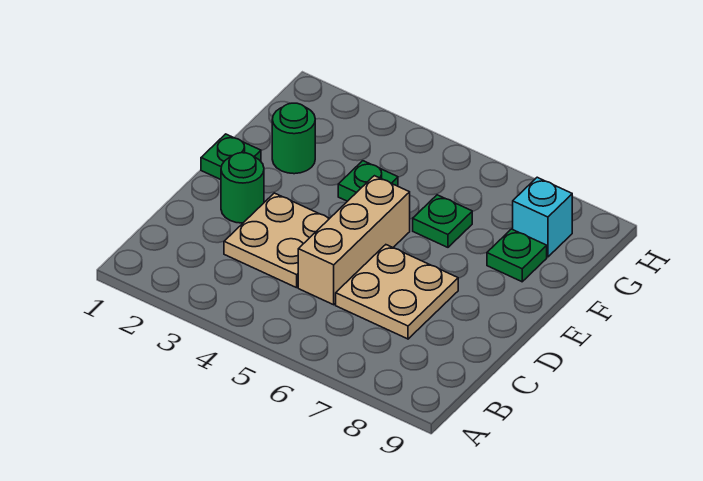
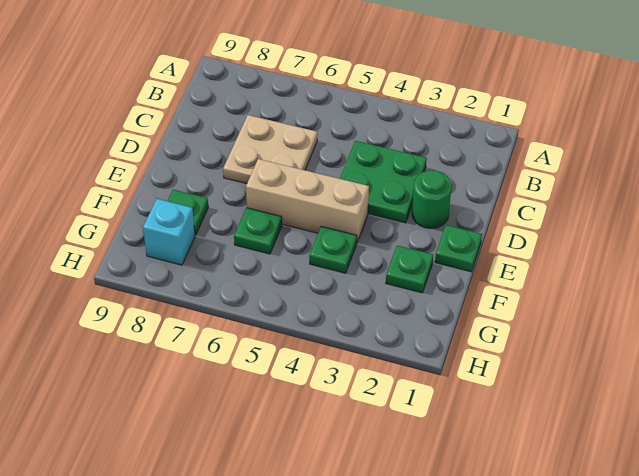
tan 2x2 plate [224,193,330,288] -> green 2x2 plate [340,141,427,223]
tan 1x3 brick [298,176,410,305] -> tan 1x3 brick turned to [246,159,369,242]
green 1x1 round brick [272,103,315,174] -> green 1x1 plate [386,245,433,293]

